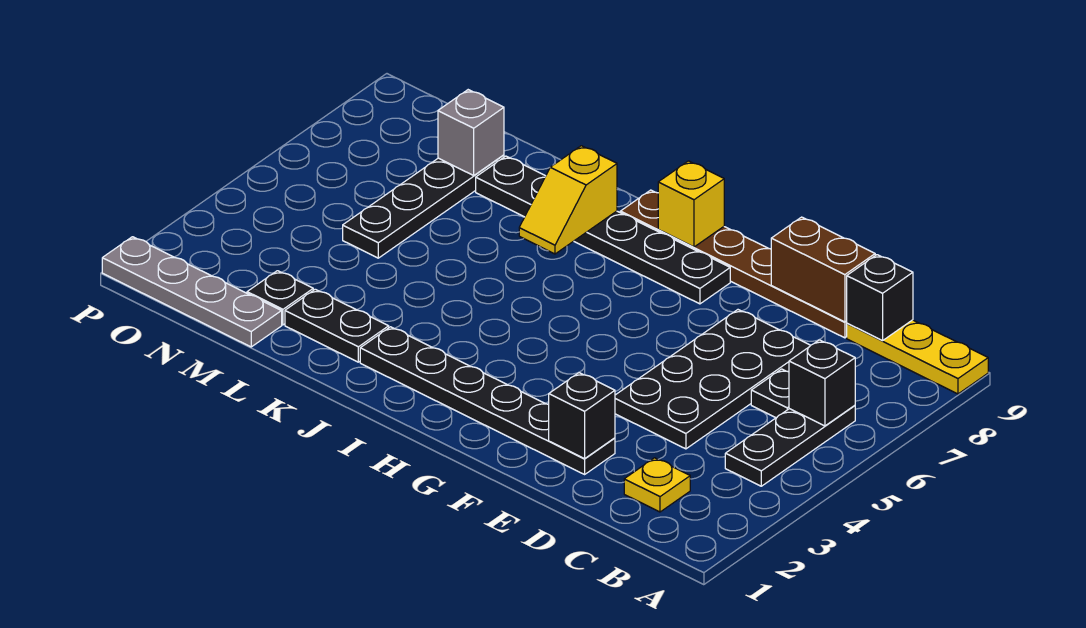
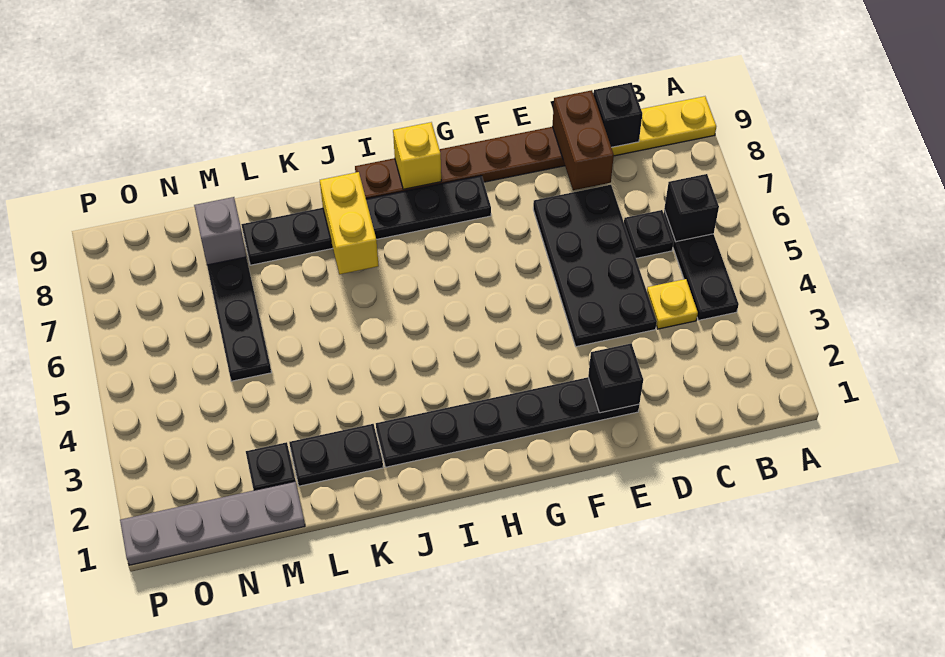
yellow 1x1 plate [624,458,690,512] -> yellow 1x1 plate moved to [647,279,698,329]
brown 1x2 brick [771,217,875,322] -> brown 1x2 brick turned to [552,90,614,190]
yellow 1x2 slope [519,146,617,254] -> yellow 1x2 brick [320,172,379,274]

